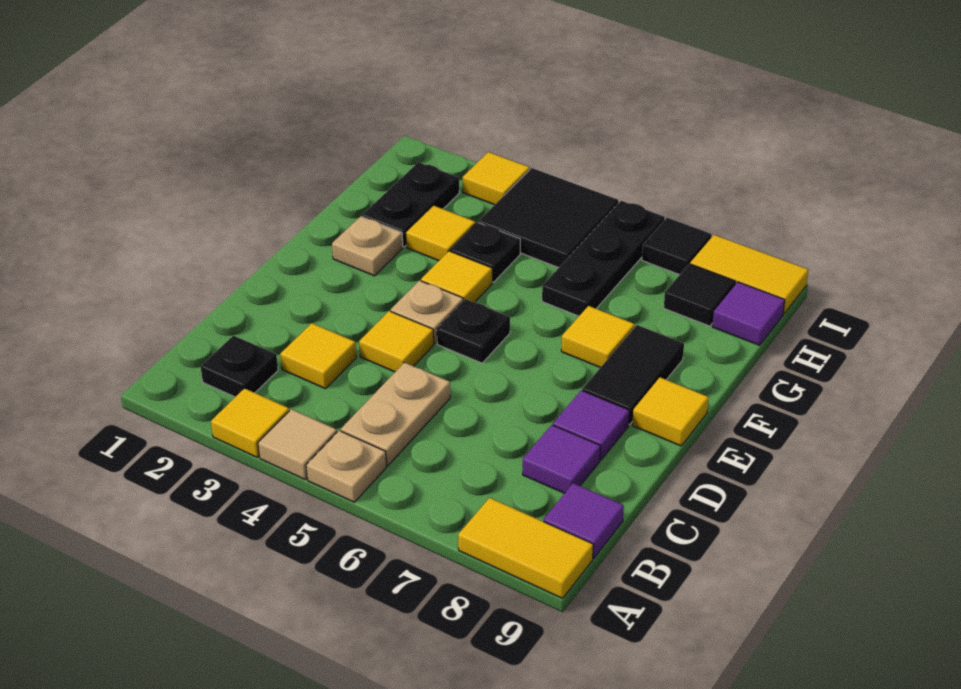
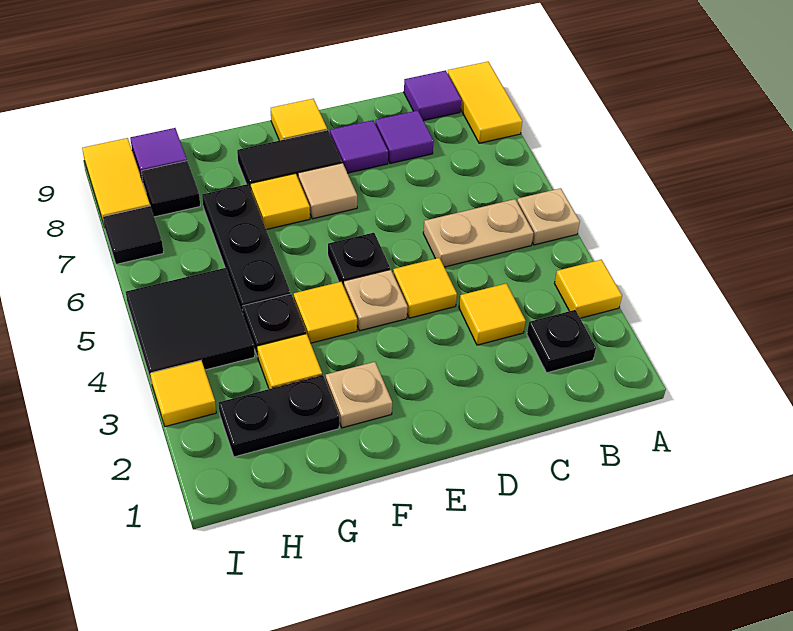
tan 1x1 tile [258,409,337,479] -> tan 1x1 tile moved to [298,163,357,219]
black 1x3 plate [542,201,665,316] -> black 1x3 plate turned to [202,184,291,313]

